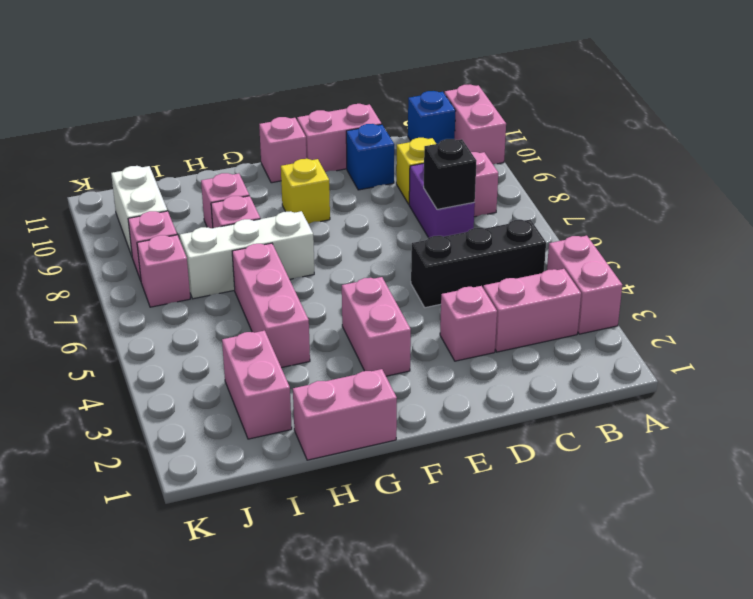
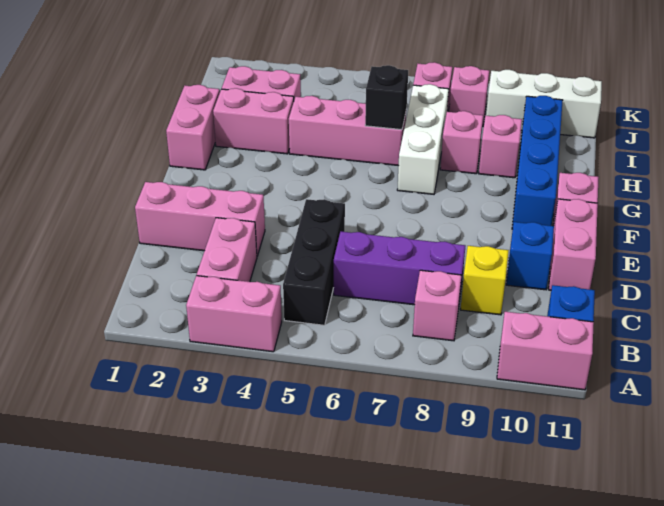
purple 1x2 brick [409,163,475,238] -> purple 1x3 brick [334,232,465,305]
black 1x1 brick [424,139,476,209] -> black 1x1 brick moved to [365,65,408,130]
pink 1x1 brick [440,286,497,361] -> pink 1x3 brick [135,182,265,256]
pink 1x2 brick [342,277,411,376] -> pink 1x2 brick moved to [213,88,294,154]
yellow 1x1 brick [281,159,330,224] -> none
none -> blue 1x4 brick [512,96,563,229]
white 1x2 brick [111,166,167,256] -> white 1x3 brick [486,70,602,138]

